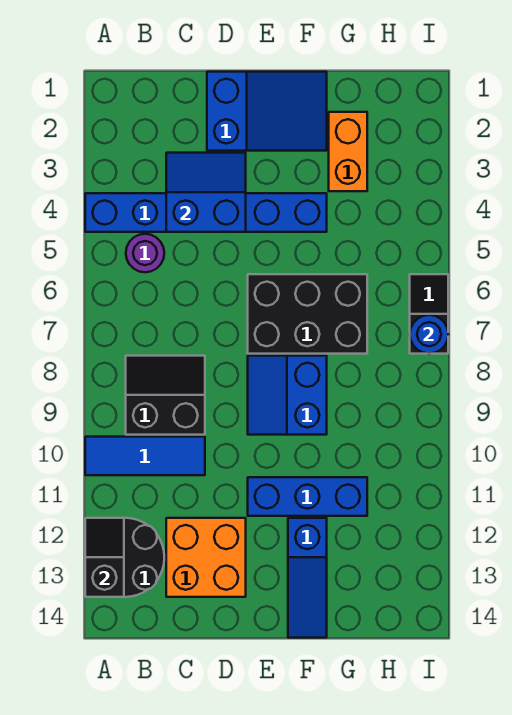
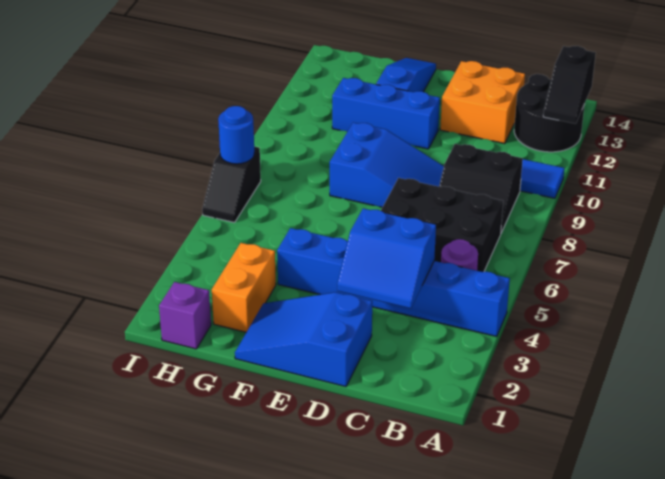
black 2x3 brick [248,274,367,354] -> black 2x3 brick moved to [381,178,503,272]
blue 2x2 slope [248,356,327,435] -> blue 2x3 slope [330,123,444,207]
none -> purple 1x1 brick [159,282,211,349]

